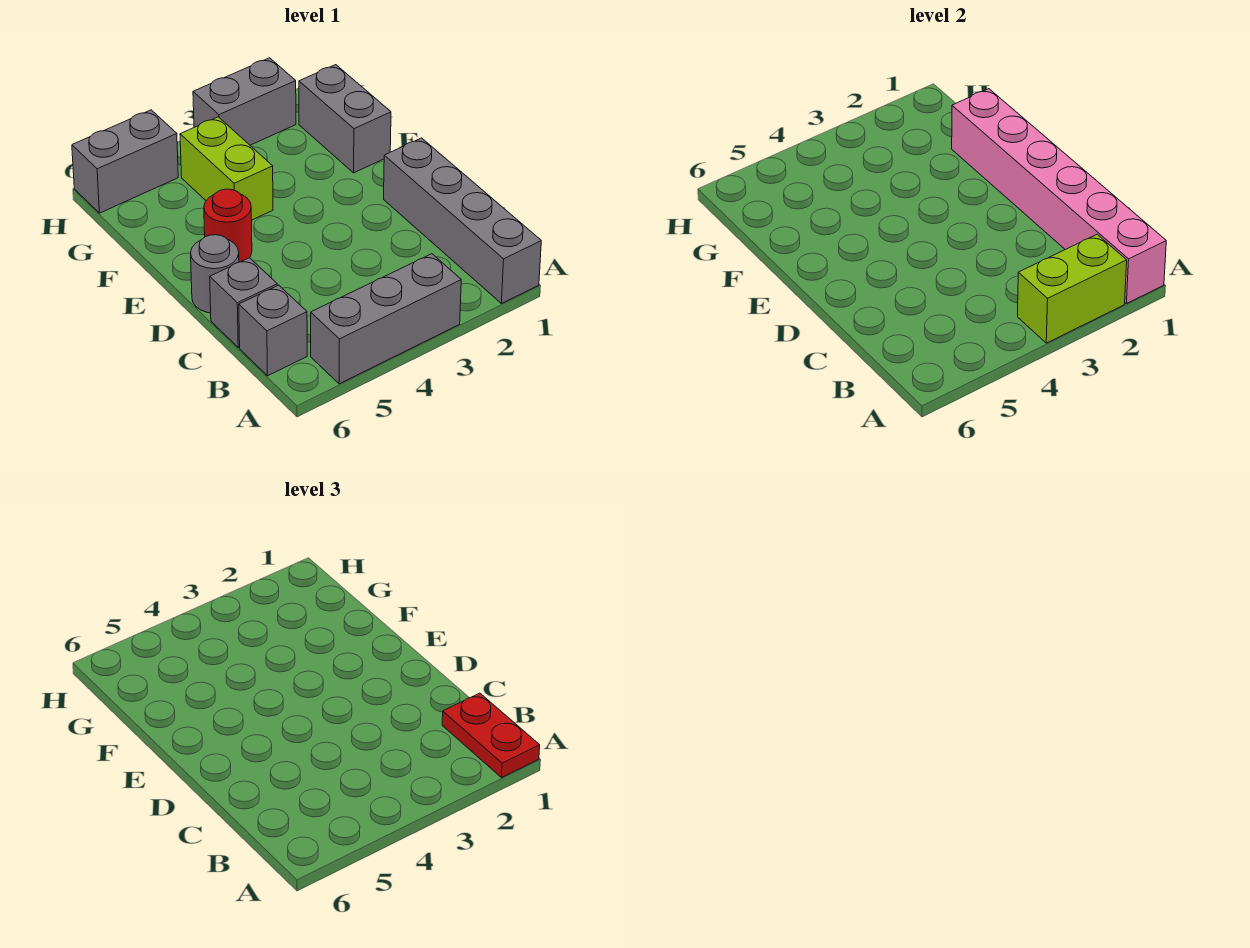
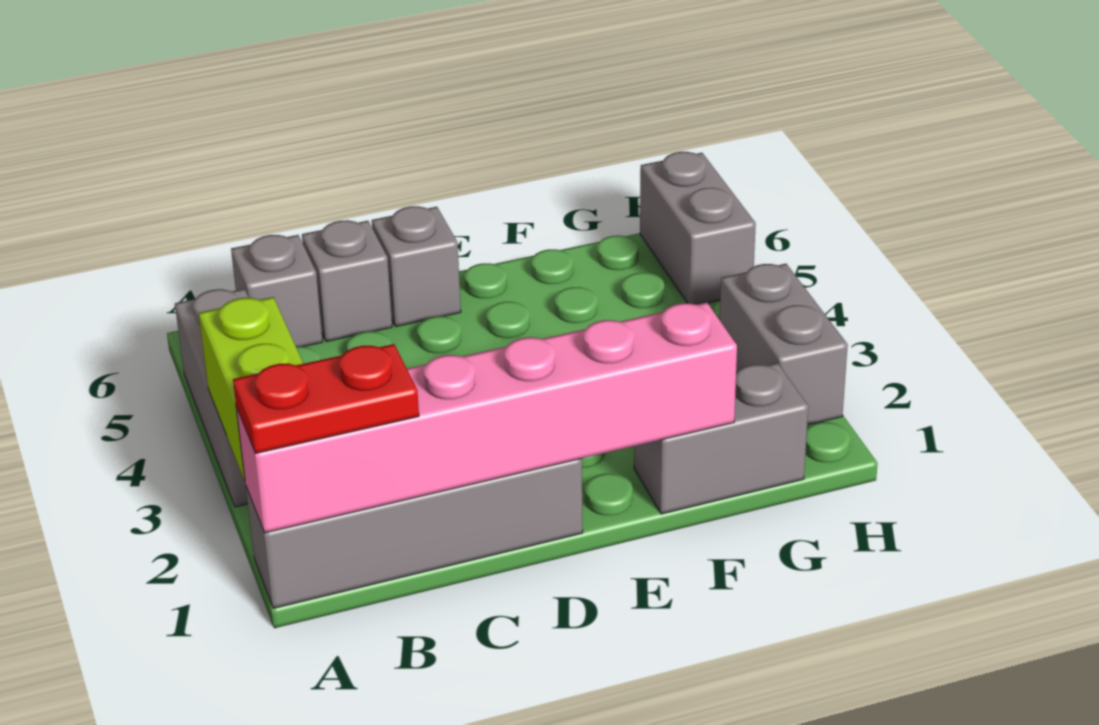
grey 1x1 round brick [191,235,239,313] -> grey 1x1 brick [372,206,461,327]
red 1x1 round brick [204,189,252,262] -> none
lime 1x2 brick [180,117,273,220] -> none

